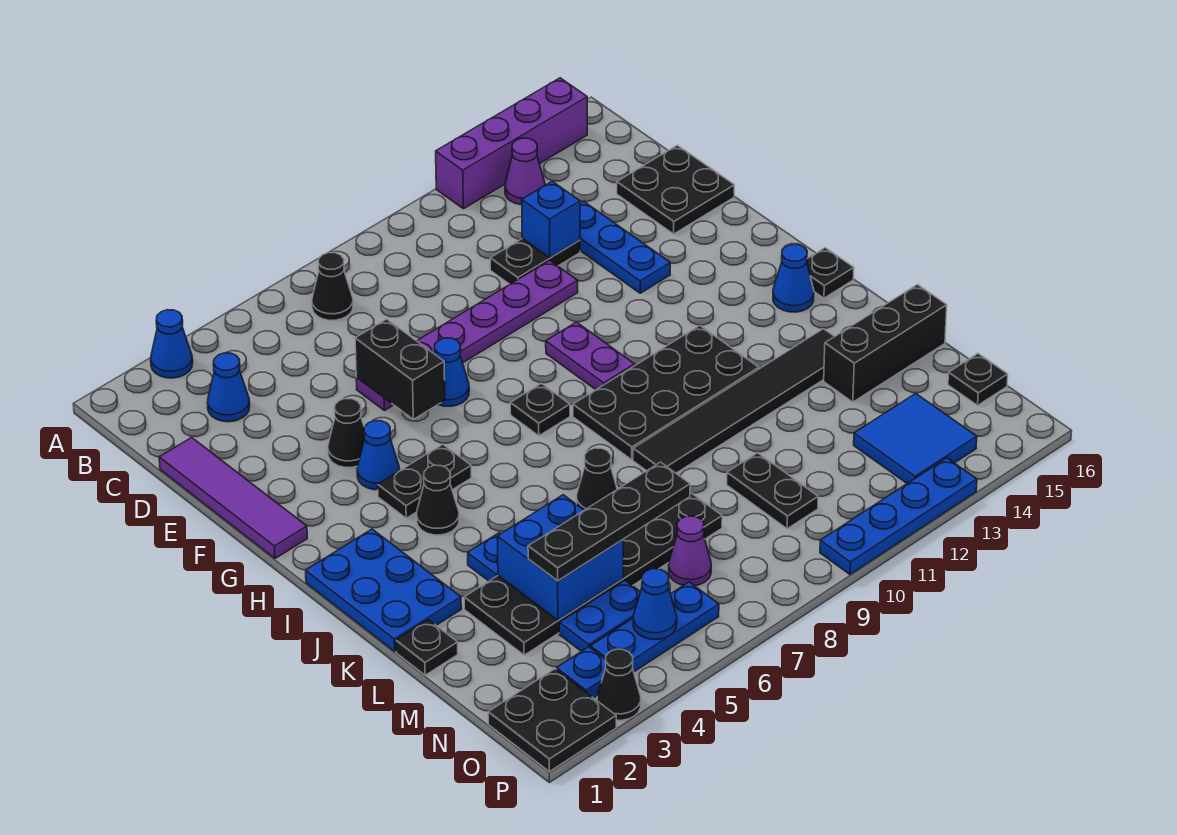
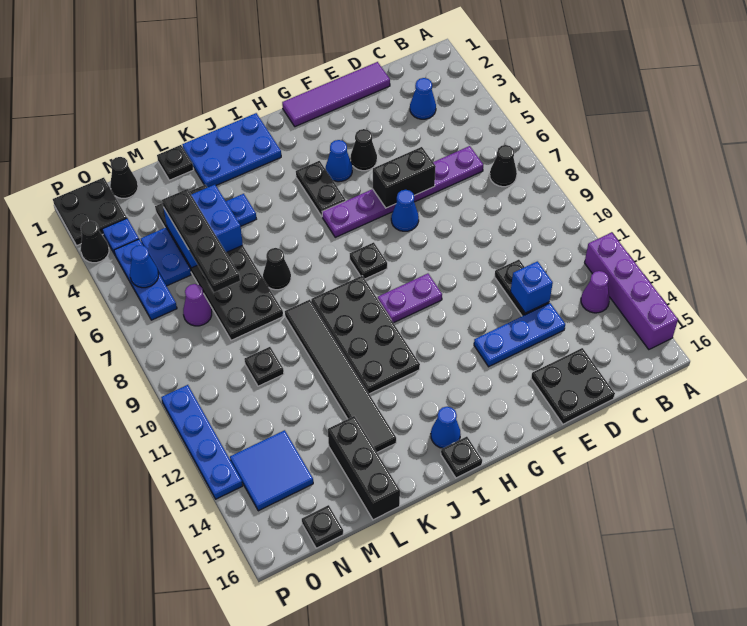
blue 1x1 cone [151,310,193,378] -> none
purple 1x6 plate [356,260,578,411] -> purple 1x6 plate turned to [322,146,483,237]
black 1x1 cone [416,465,459,535] -> black 1x1 cone moved to [110,157,138,198]
black 1x2 plate [727,453,818,529] -> black 1x1 plate [244,347,284,386]

